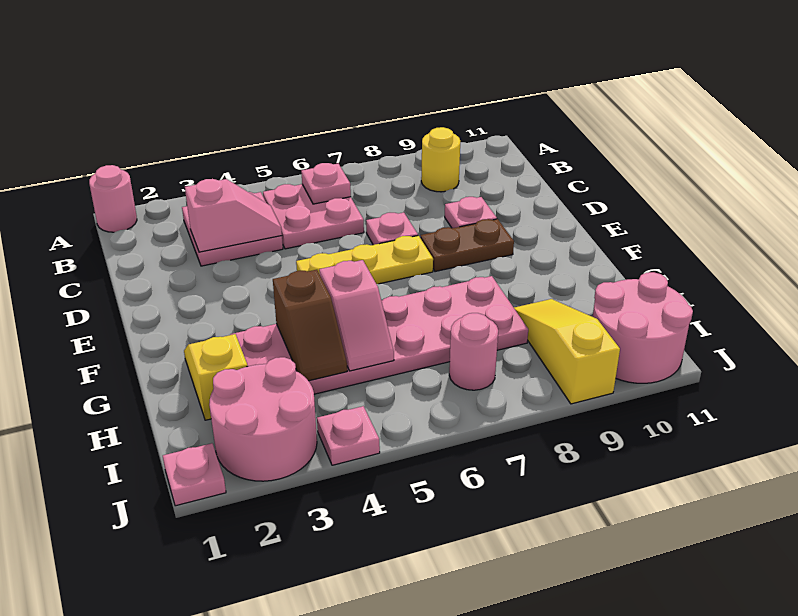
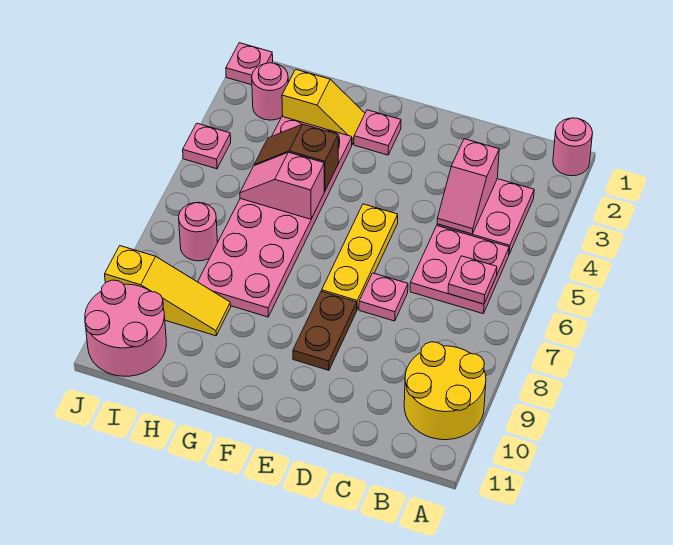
yellow 1x1 round brick [421,127,460,192] -> yellow 2x2 round brick [404,342,486,440]
pink 1x1 plate [445,197,497,228] -> pink 1x1 plate moved to [354,110,401,155]
pink 2x2 round brick [209,357,317,481] -> pink 1x1 round brick [252,63,288,120]

